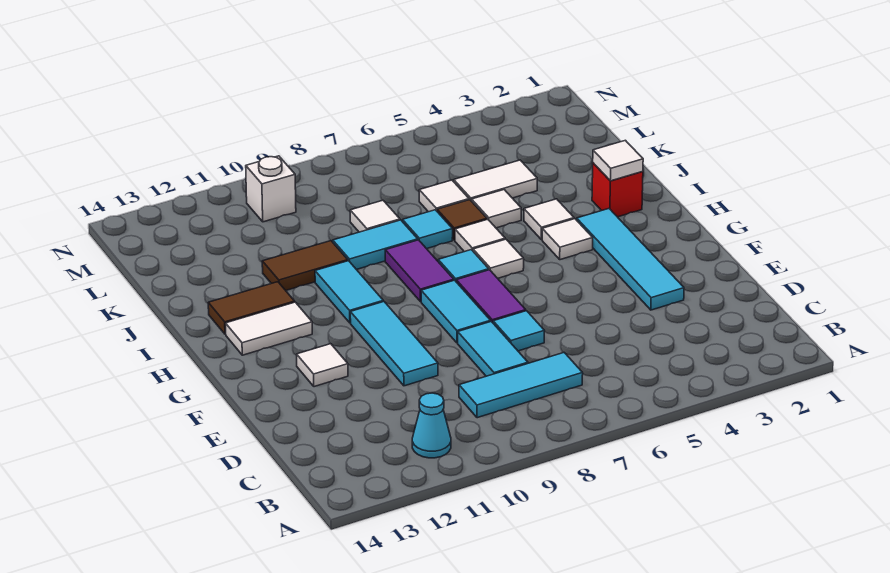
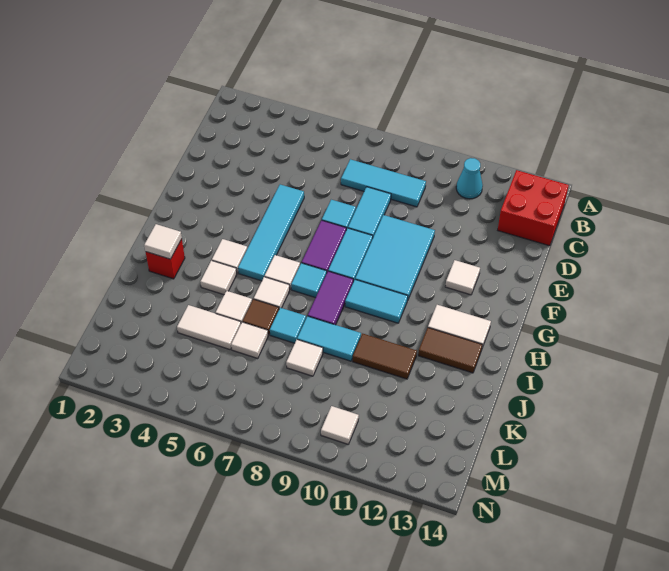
none -> red 2x2 brick [498,170,569,246]
cyan 1x4 tile [577,209,684,310] -> cyan 1x4 tile moved to [238,185,304,281]
cyan 1x3 tile [350,301,438,386] -> cyan 2x3 tile [355,215,435,299]
cyan 1x2 tile [315,261,383,323] -> cyan 1x2 tile turned to [345,280,408,323]
white 1x1 brick [246,156,296,222] -> white 1x1 tile [321,406,359,444]

